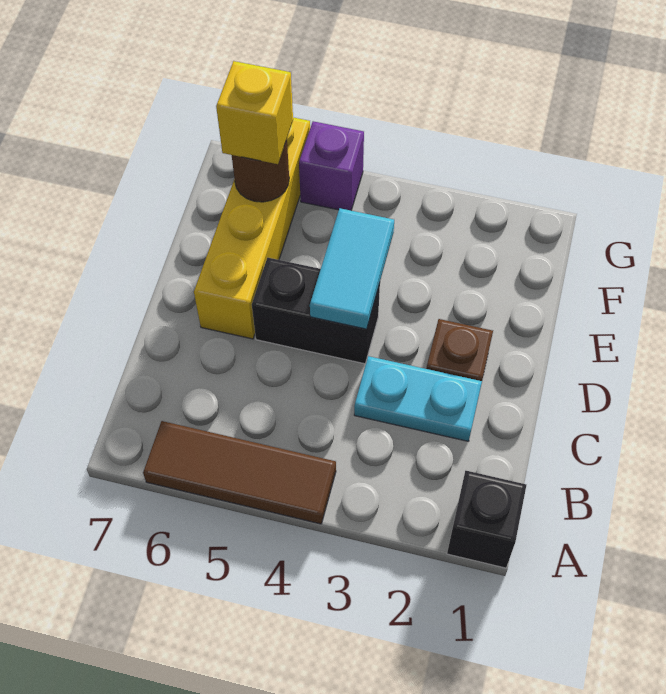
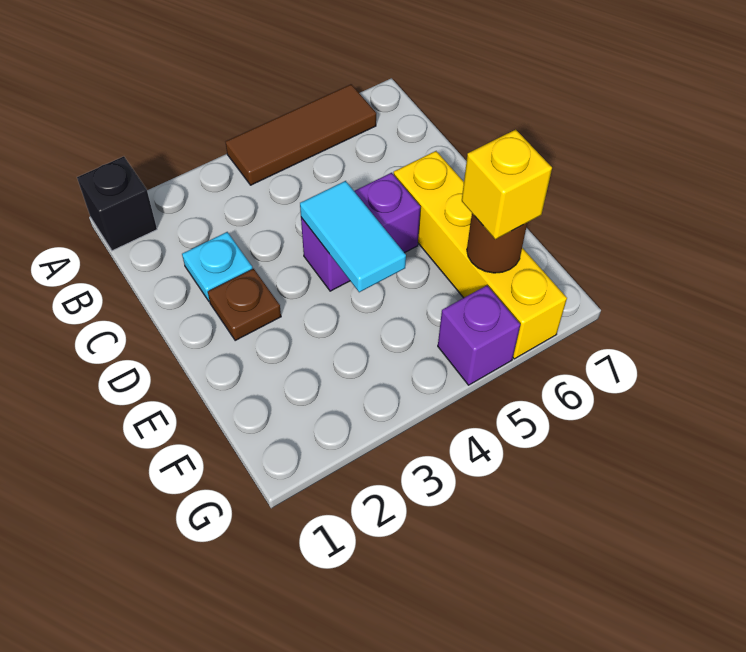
cyan 1x2 plate [354,356,482,441] -> cyan 1x1 plate [182,232,253,301]
black 1x2 brick [252,258,380,364] -> purple 1x2 brick [301,173,420,291]

